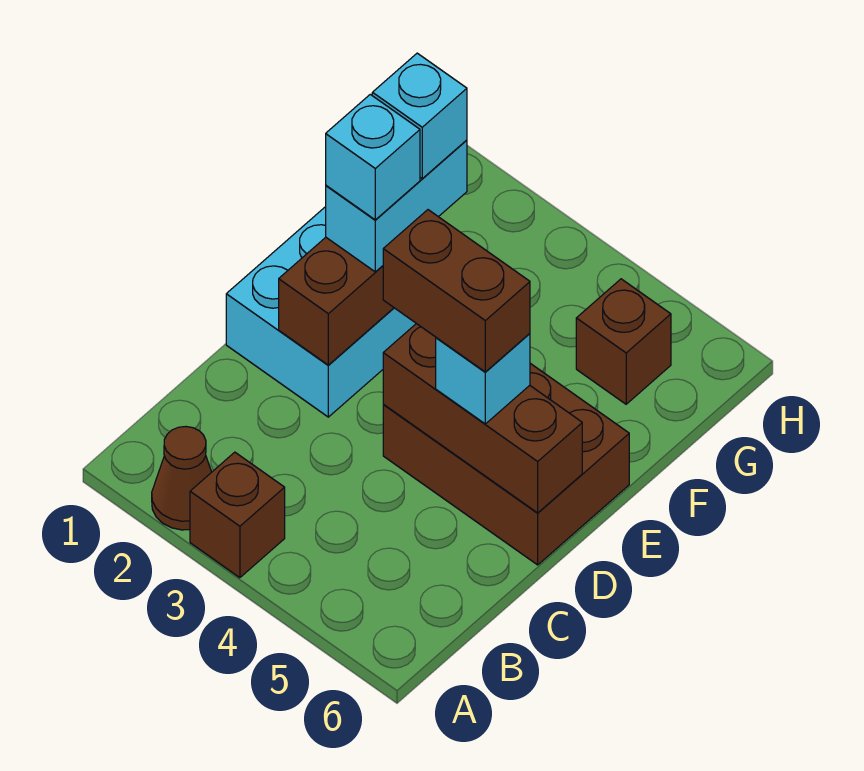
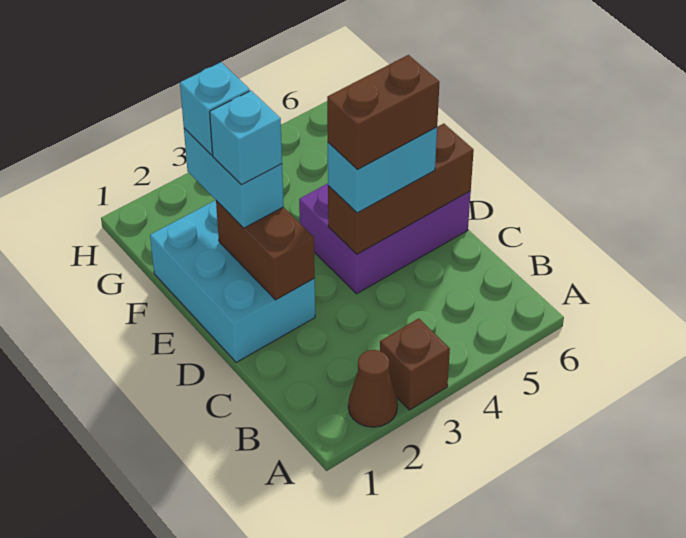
brown 2x3 brick [383,363,629,565] -> purple 2x3 brick [299,184,471,294]
cyan 1x1 brick [436,333,530,424] -> cyan 1x2 brick [328,127,437,213]
brown 1x1 brick [576,279,671,404] -> none

